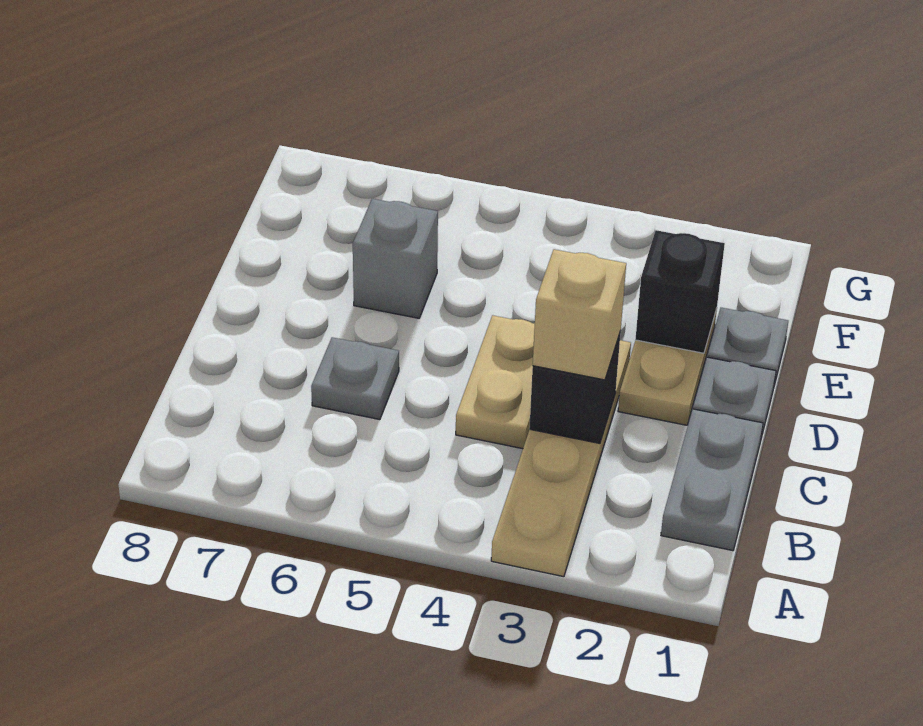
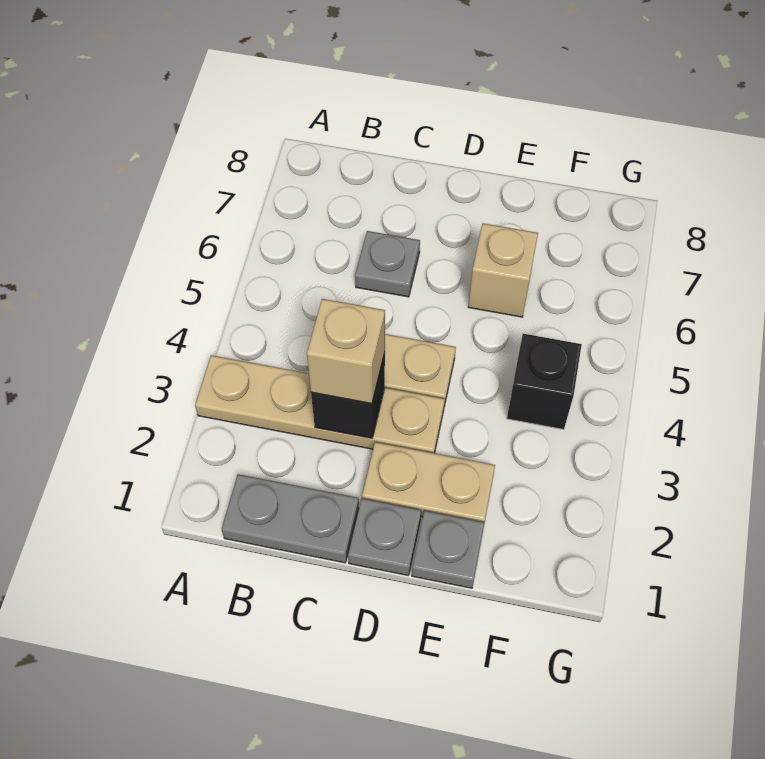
black 1x1 brick [635,230,725,353] -> black 1x1 brick moved to [507,334,582,429]
grey 1x1 brick [353,199,438,318] -> tan 1x1 brick [468,223,538,317]

